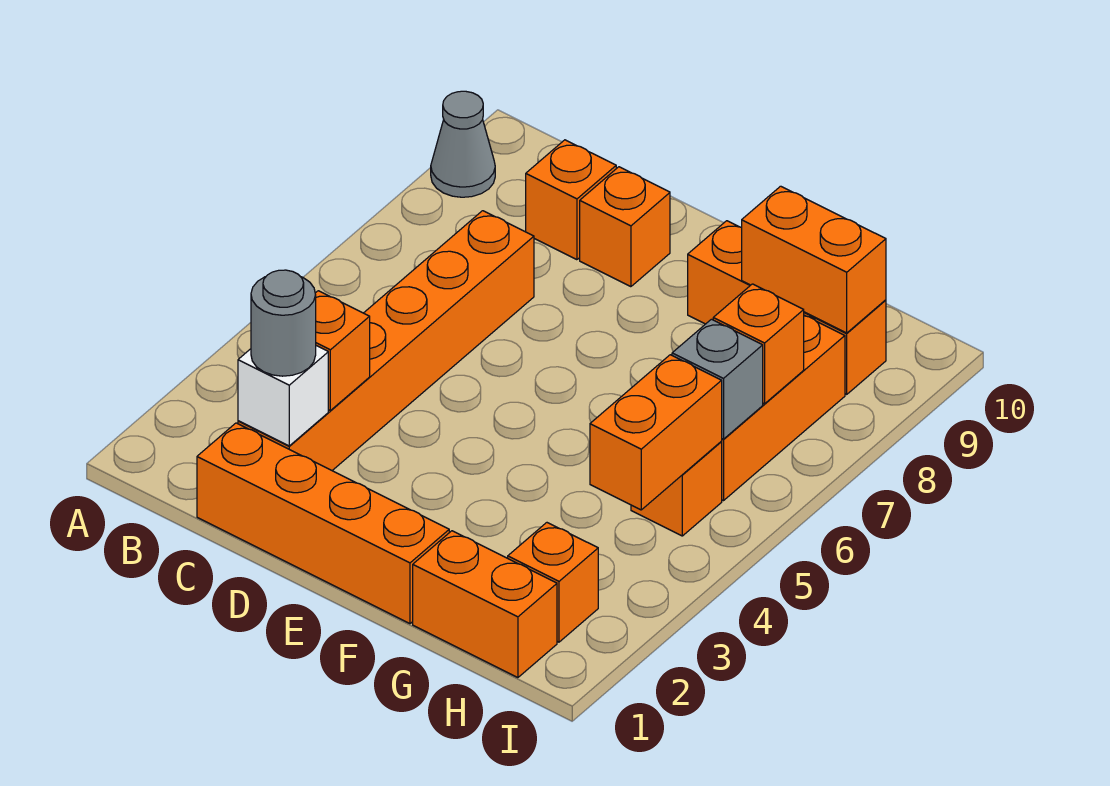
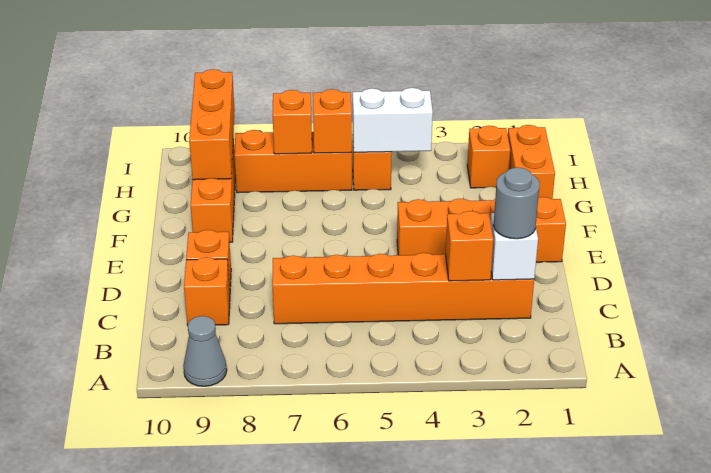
orange 1x4 brick [197,423,449,624] -> orange 1x4 brick turned to [397,197,566,262]
orange 1x2 brick [742,186,886,333] -> orange 1x3 brick [189,69,235,180]
orange 1x2 brick [590,355,722,510] -> white 1x2 brick [353,88,433,152]
grey 1x1 brick [672,319,763,439] -> orange 1x1 brick [313,89,352,153]

